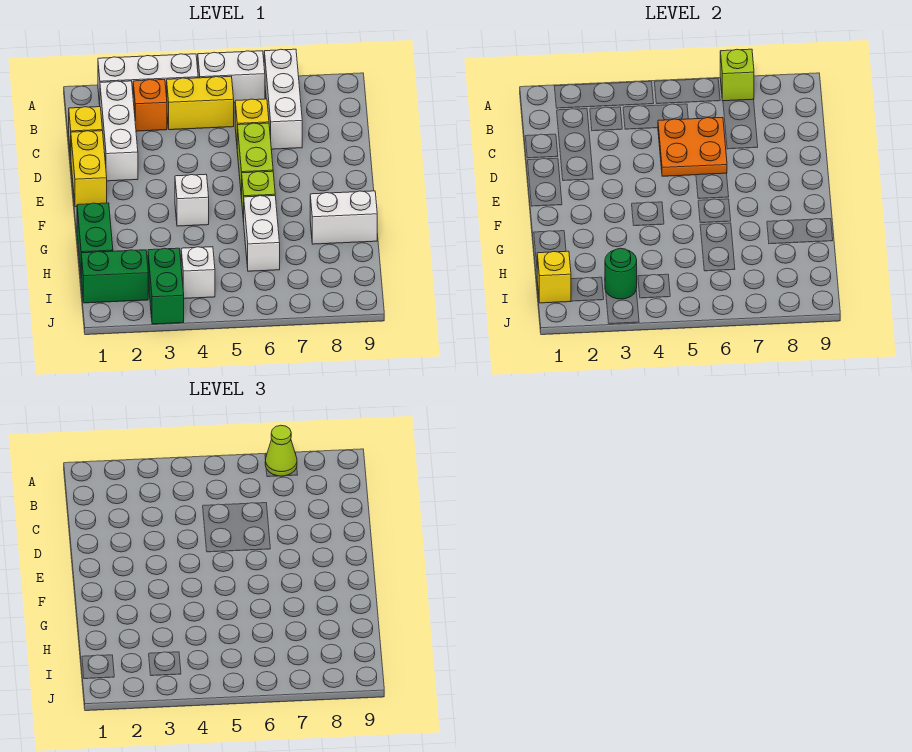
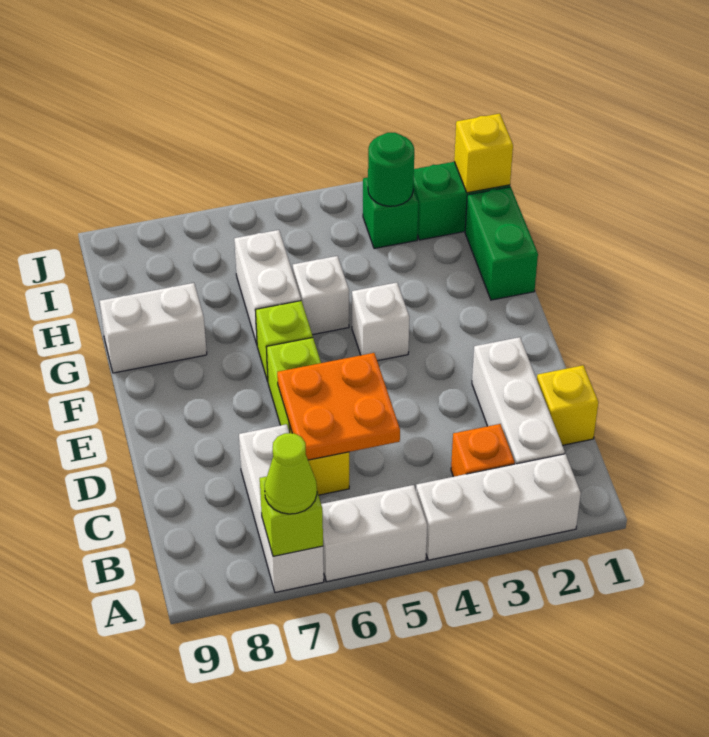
yellow 1x2 brick [167,77,234,130] -> none
yellow 1x2 brick [71,131,107,207] -> none
green 1x2 brick [148,248,184,324] -> green 1x1 brick [363,178,418,249]
white 1x1 brick [181,247,215,298] -> white 1x1 brick moved to [293,256,349,335]

